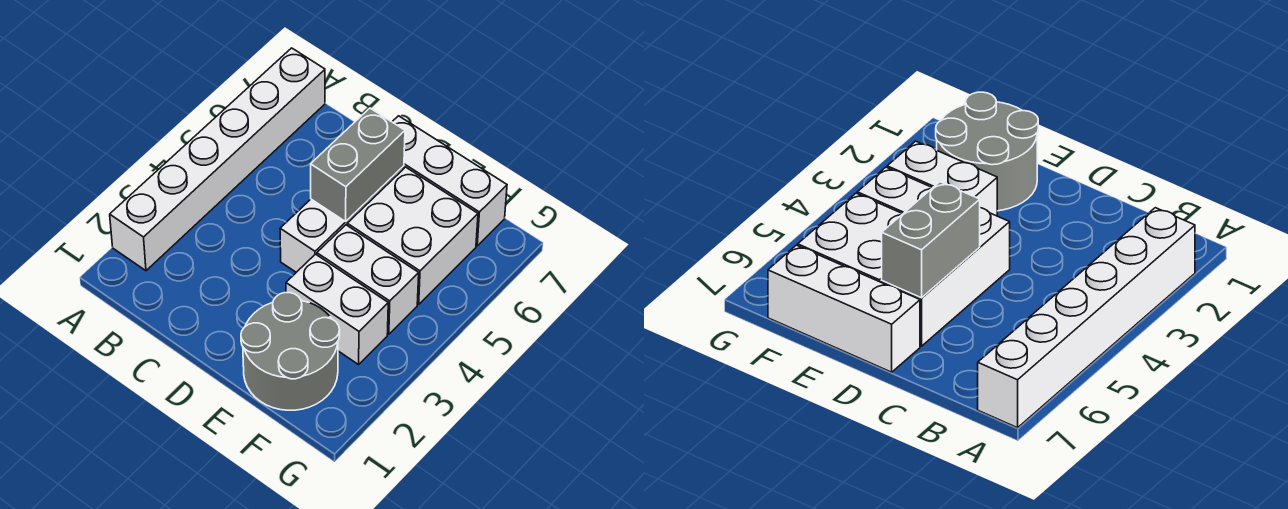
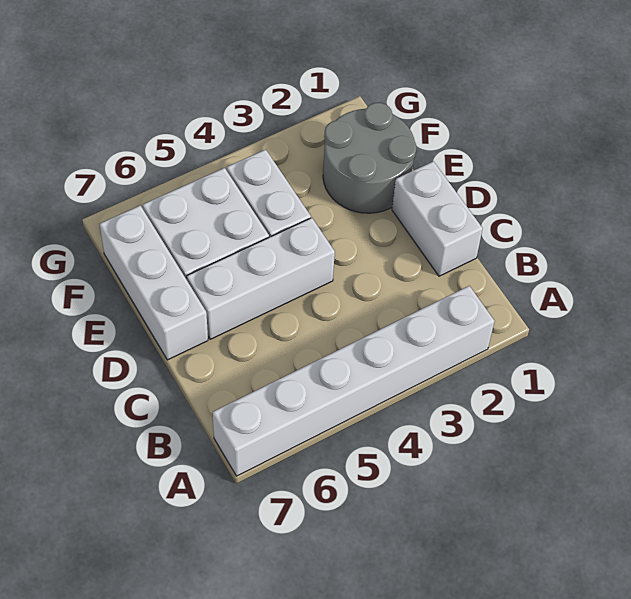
grey 1x2 brick [311,108,405,221] -> none
white 1x2 brick [286,254,388,365] -> white 1x2 brick moved to [392,161,483,276]

